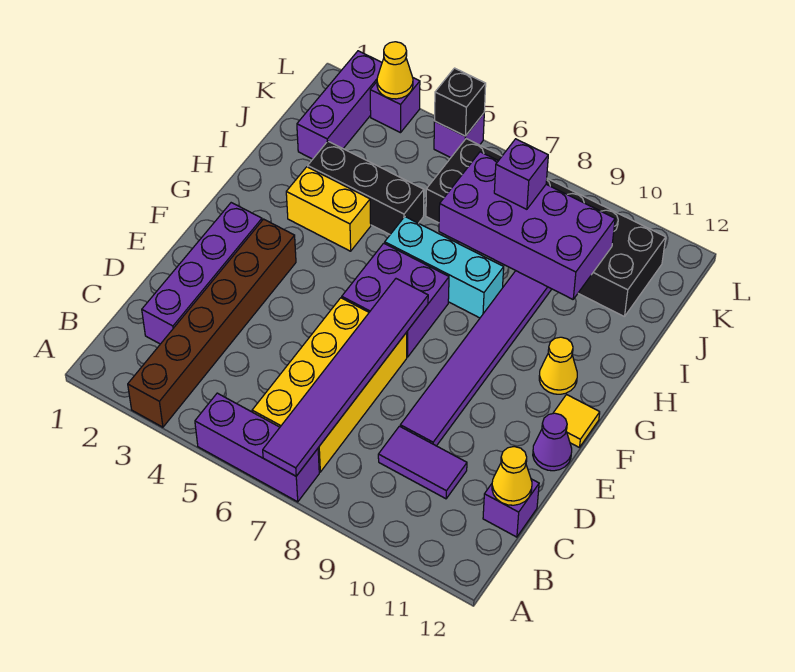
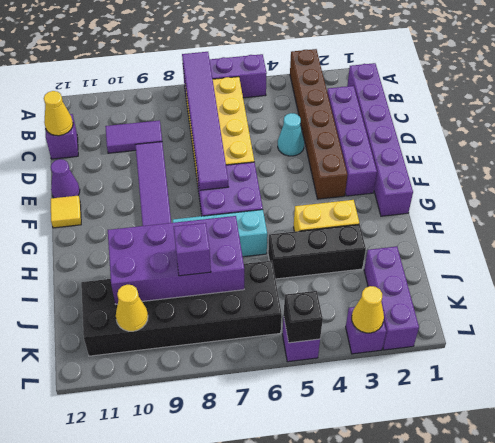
none -> purple 1x6 brick [347,63,413,216]
none -> cyan 1x1 cone [278,113,304,156]
yellow 1x1 cone [539,337,577,394] -> yellow 1x1 cone moved to [116,285,148,331]

